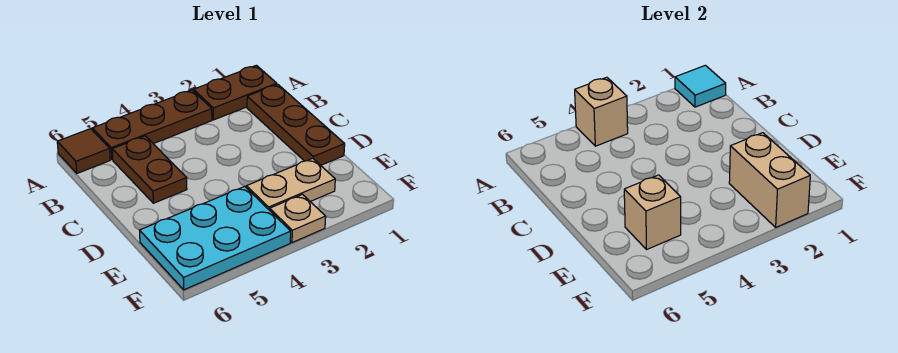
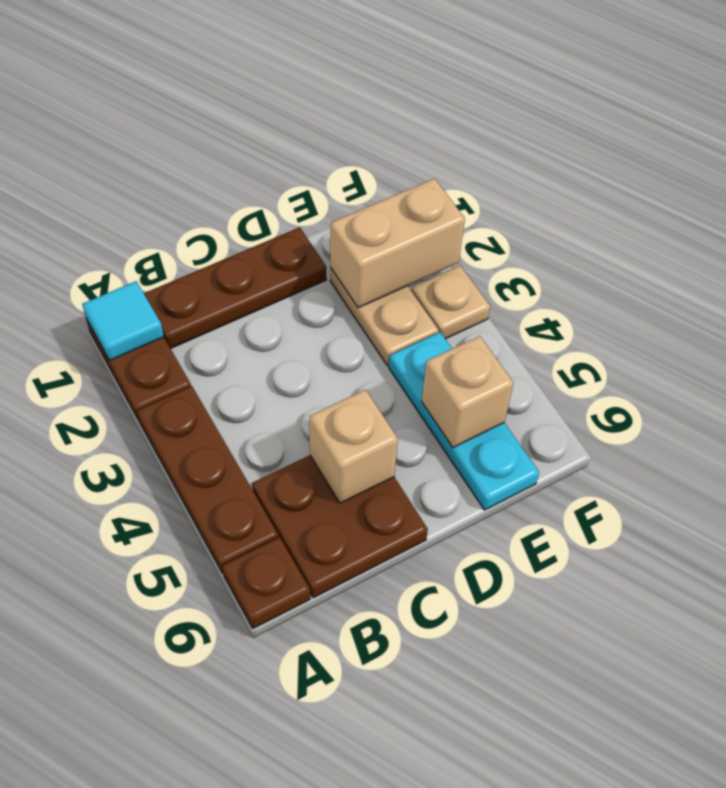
tan 1x1 brick [575,77,628,146] -> tan 1x1 brick moved to [309,390,398,503]
brown 1x1 tile [57,129,110,173] -> brown 1x1 plate [222,537,310,628]
brown 1x2 plate [112,136,187,203] -> brown 2x2 plate [252,455,428,598]
cyan 2x3 plate [140,186,291,290] -> cyan 1x3 plate [389,332,539,510]

